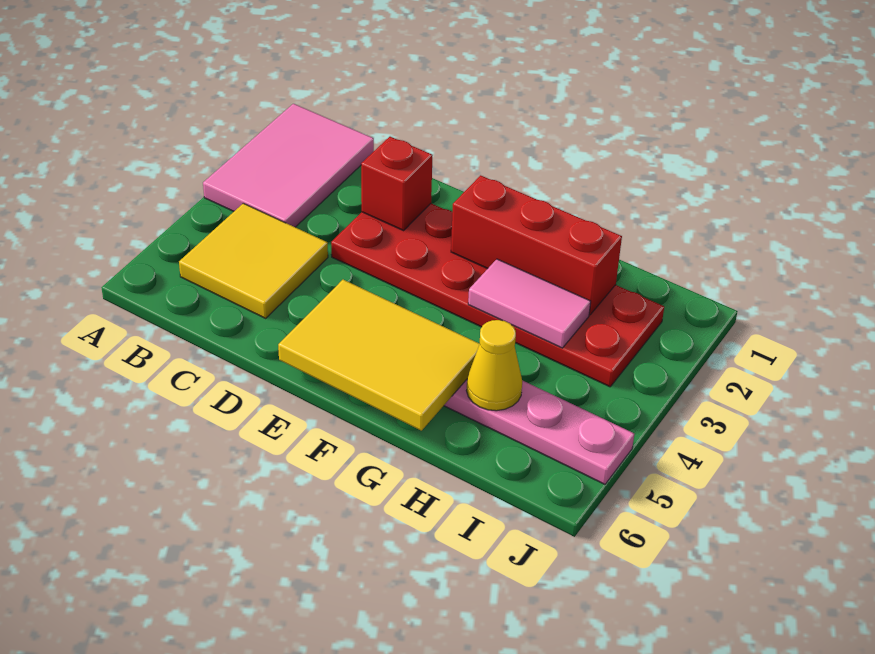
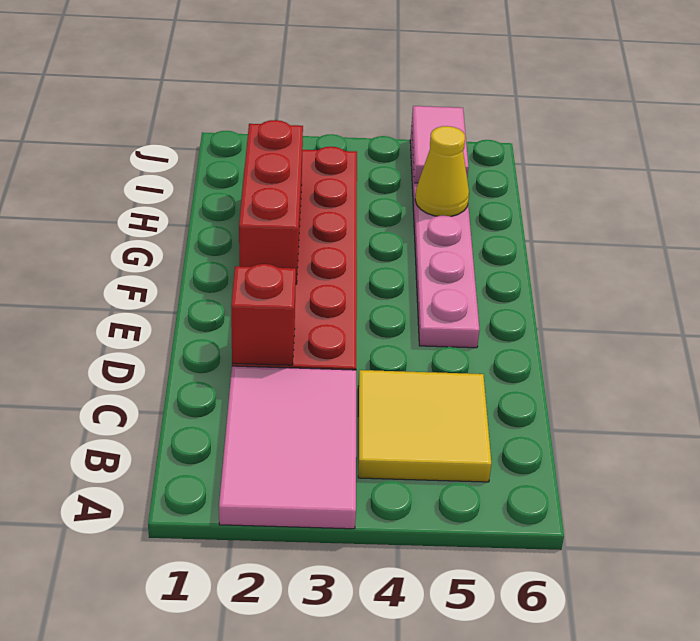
pink 2x3 tile [203,104,374,227] -> pink 2x3 tile turned to [219,366,356,529]
yellow 2x3 tile [278,280,479,431] -> none
pink 1x2 tile [468,259,591,348] -> pink 1x2 tile moved to [412,106,469,183]

